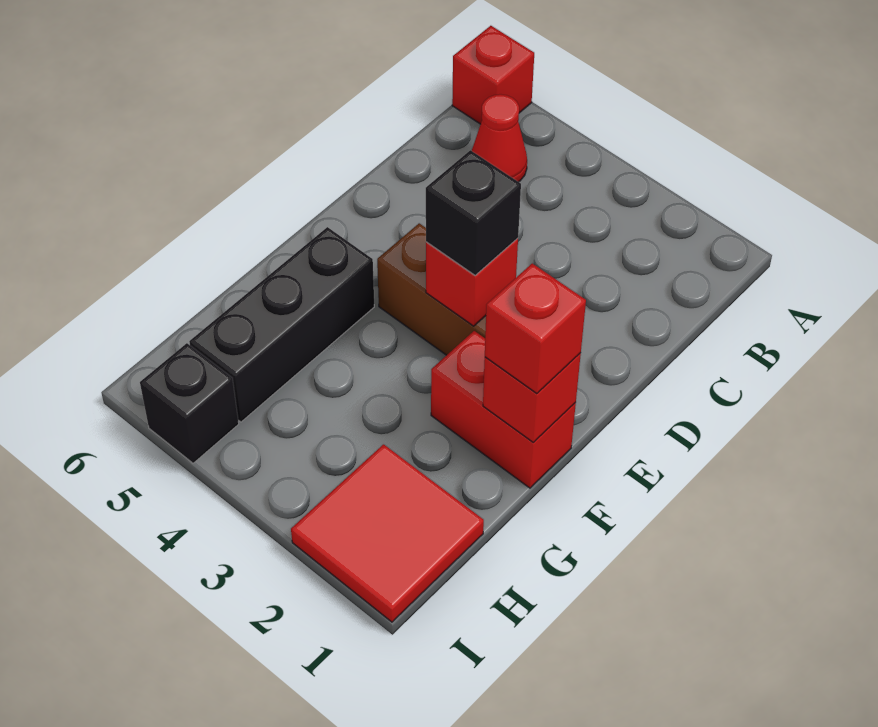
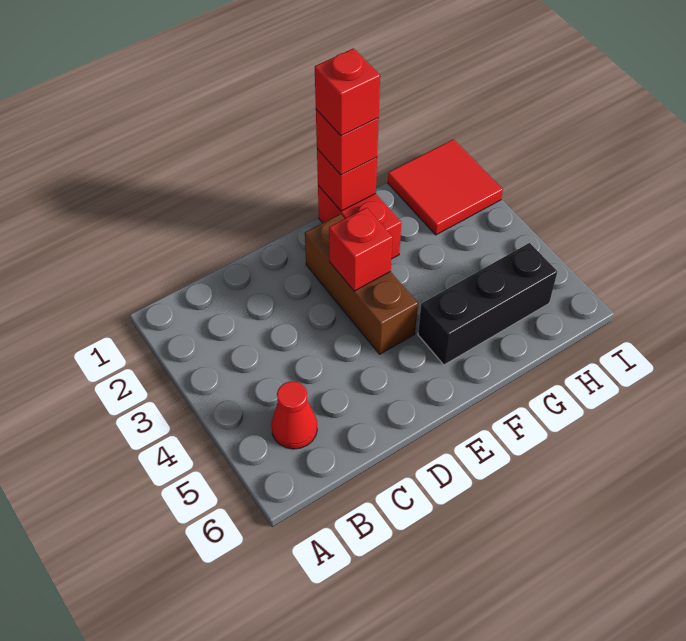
red 1x1 brick [452,26,534,124] -> red 1x1 brick moved to [315,48,380,136]
black 1x1 brick [426,150,521,275] -> none
black 1x1 brick [140,343,239,463] -> none

